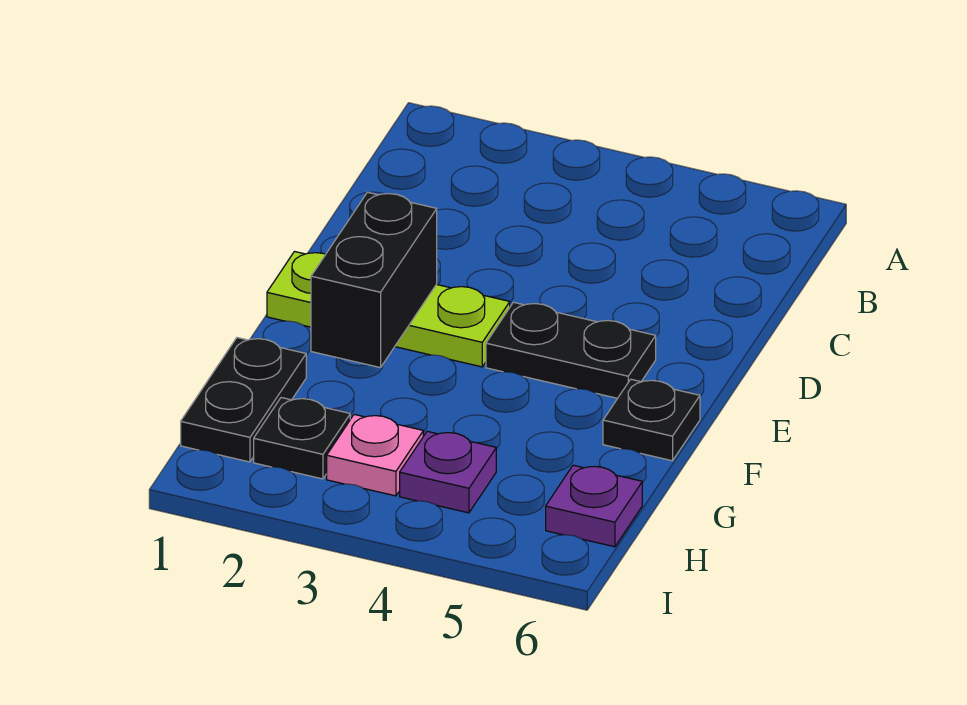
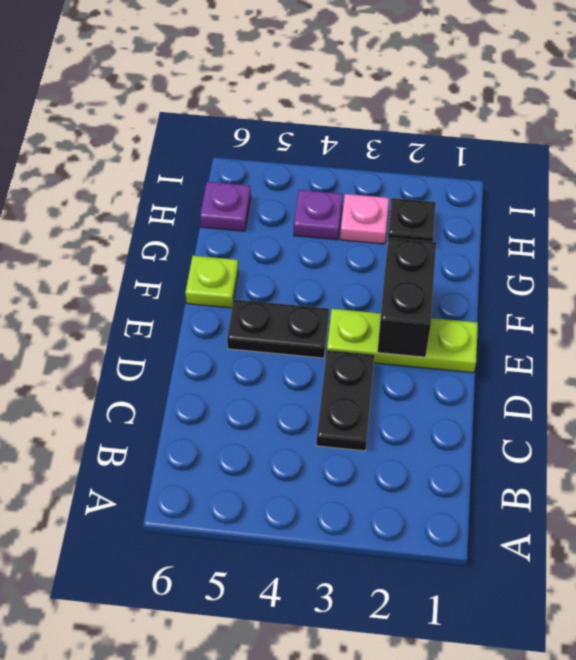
black 1x1 plate [603,379,700,461] -> lime 1x1 plate [185,256,238,308]
black 1x2 plate [181,338,306,462] -> black 1x2 plate moved to [316,350,375,451]

